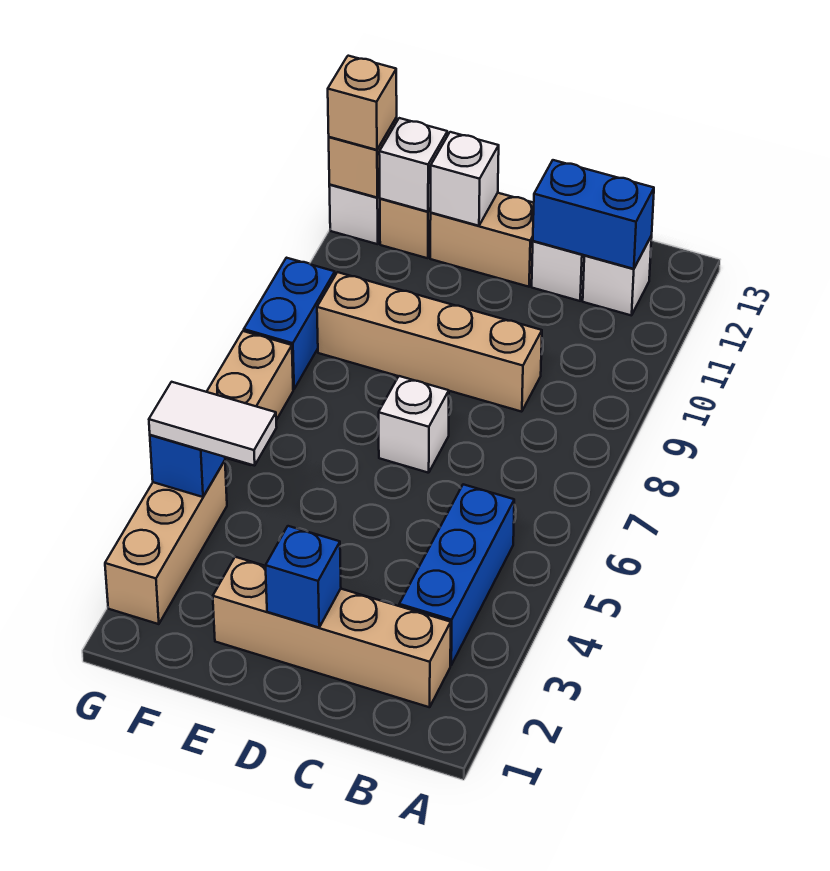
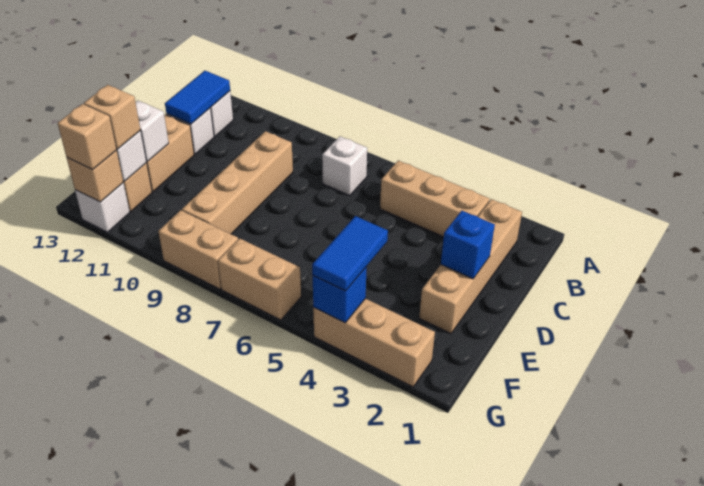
blue 1x3 brick [399,484,514,665] -> tan 1x3 brick [380,161,490,237]
blue 1x2 brick [533,160,654,269] -> blue 1x2 tile [165,71,230,124]
white 1x1 brick [379,376,449,473] -> white 1x1 brick moved to [322,136,367,196]
white 1x2 tile [149,382,277,466] -> blue 1x2 tile [312,216,388,291]
none -> tan 1x1 brick [84,85,141,149]
blue 1x2 brick [244,258,335,389] -> tan 1x2 brick [158,210,238,289]

